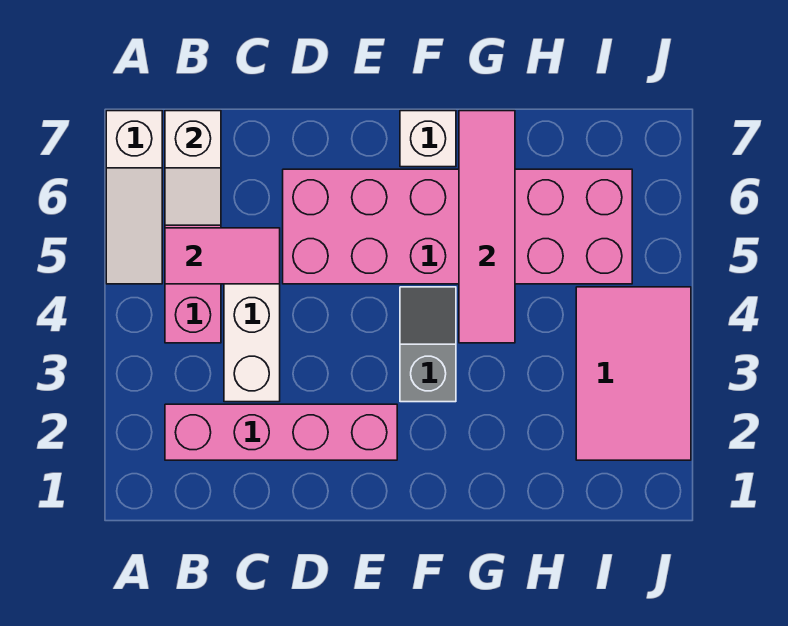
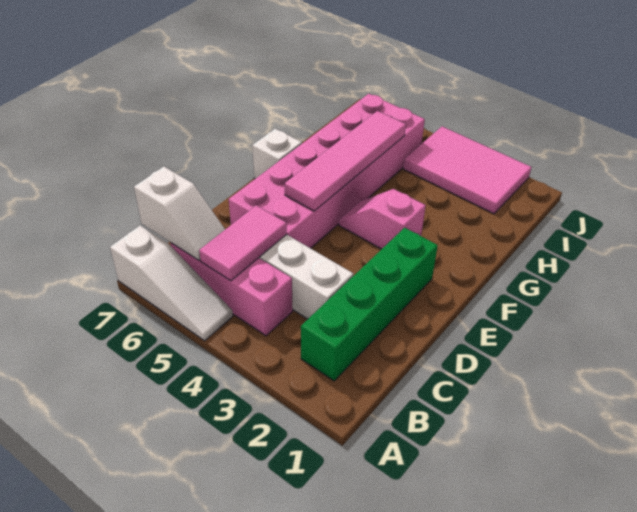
pink 1x4 brick [165,404,397,460] -> green 1x4 brick [301,228,438,381]
grey 1x2 slope [400,287,456,402] -> pink 1x2 slope [339,189,426,249]
pink 1x4 tile [459,111,515,343] -> pink 1x4 tile turned to [285,111,406,211]

